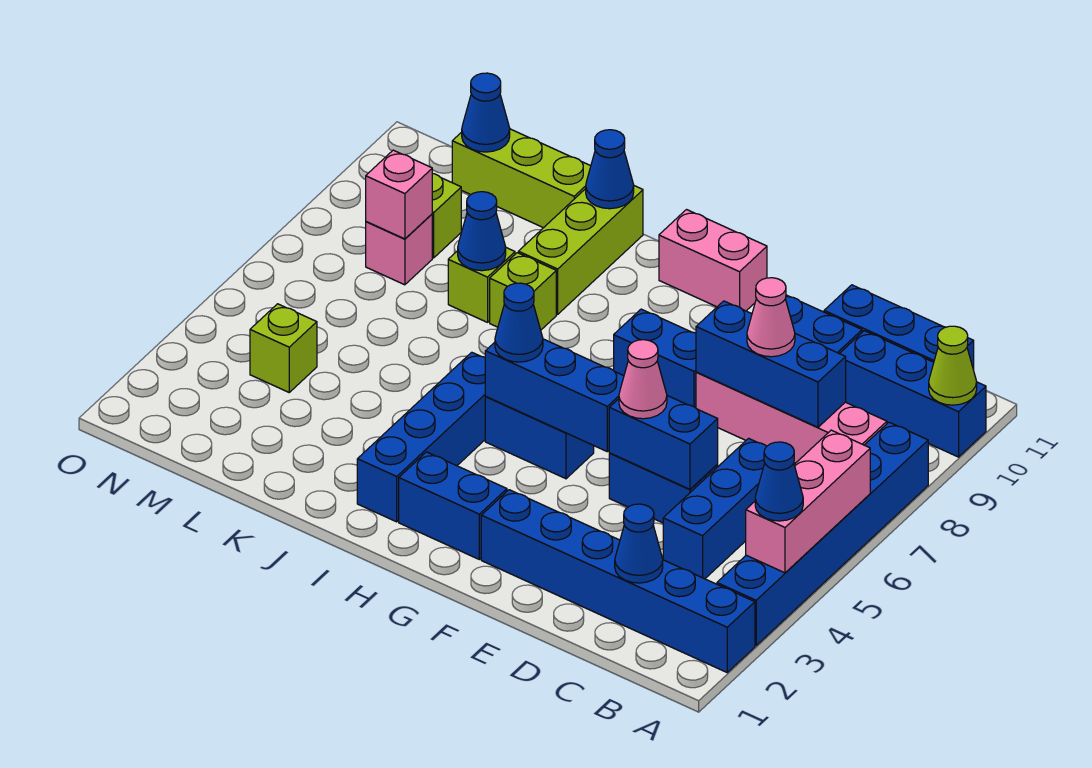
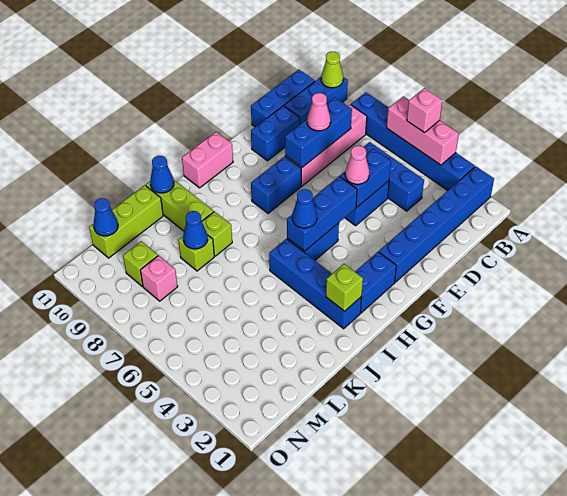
blue 1x1 cone [755,442,803,521] -> none
blue 1x1 cone [615,504,663,583] -> none
lime 1x1 brick [250,304,317,392] -> lime 1x1 brick moved to [326,264,363,311]
pink 1x1 brick [366,150,432,239] -> pink 1x1 brick moved to [407,88,442,133]

